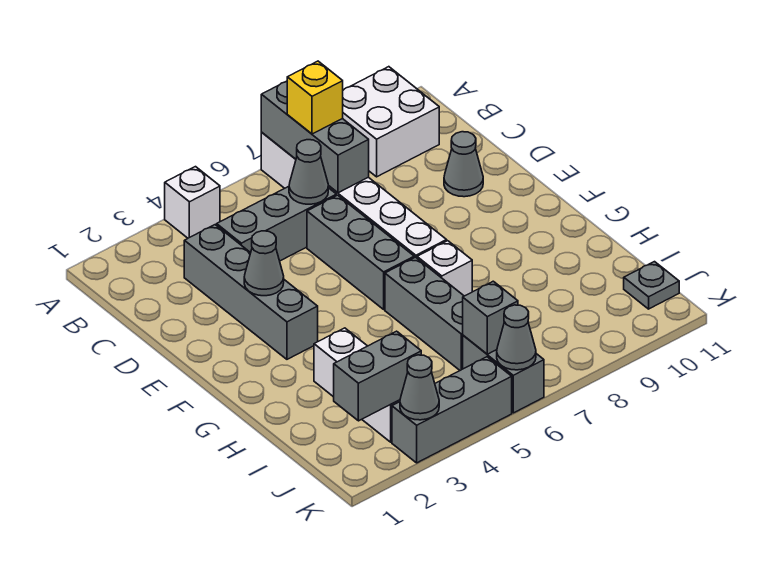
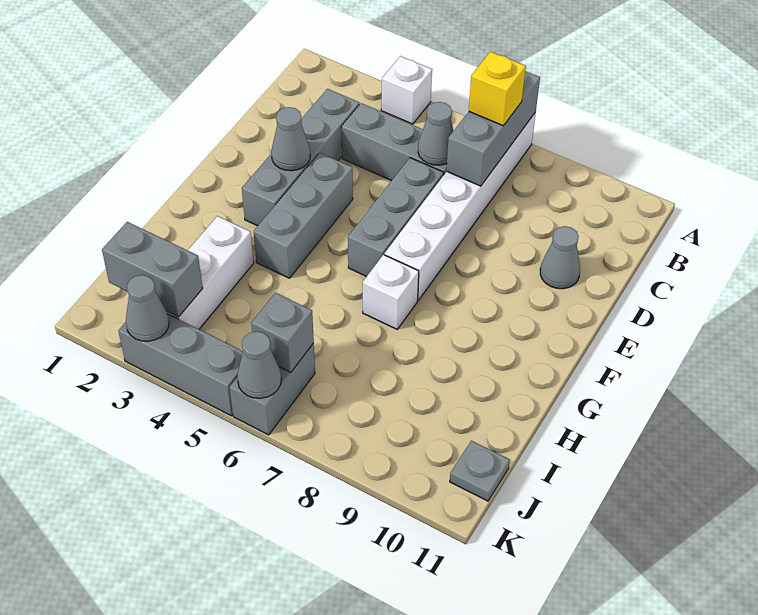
white 2x2 brick [342,67,439,177] -> none
grey 1x3 brick [385,257,464,370] -> grey 1x3 brick moved to [254,153,353,278]

